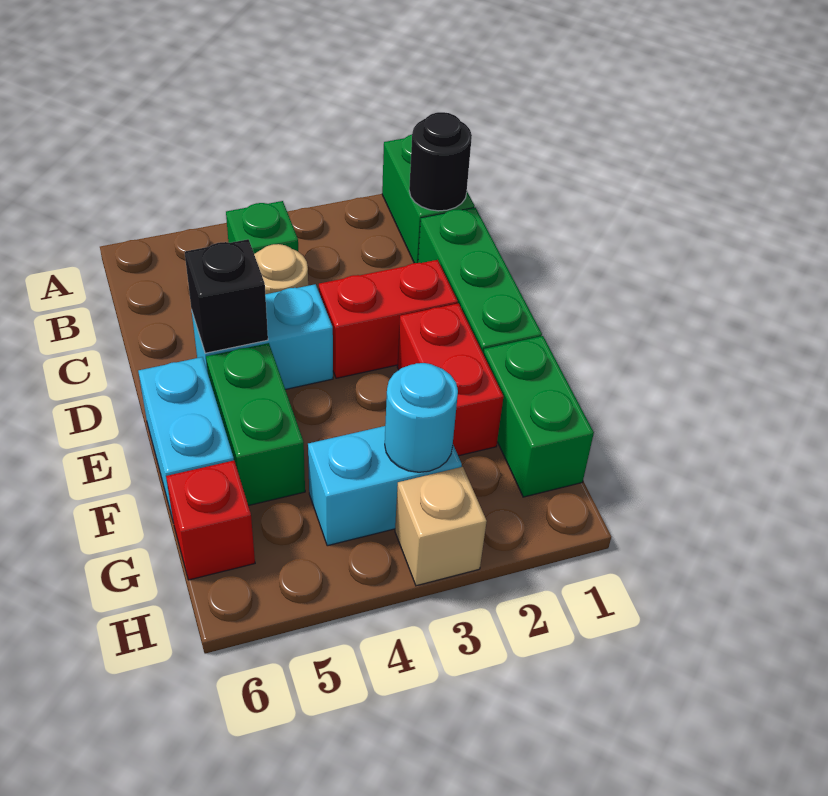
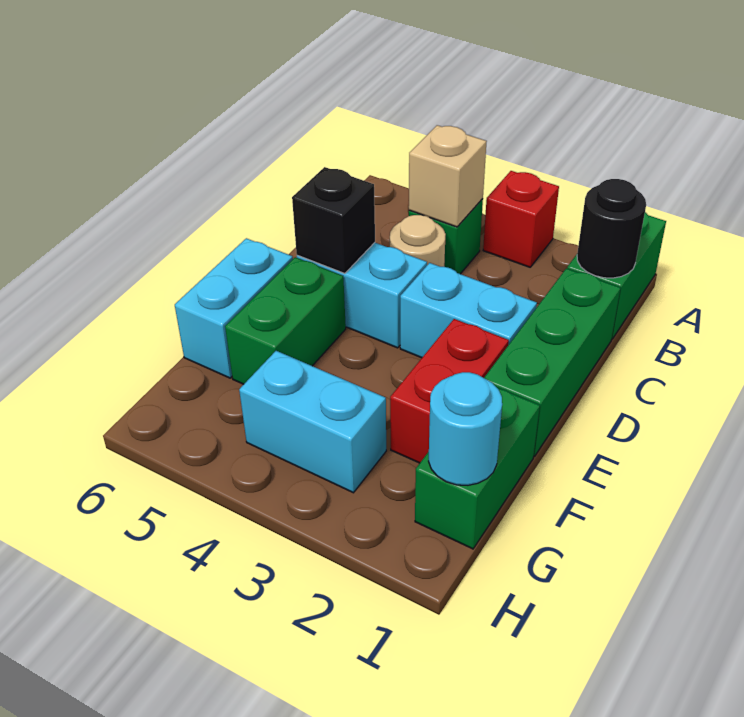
red 1x2 brick [319,260,458,378] -> cyan 1x2 brick [400,263,537,358]
cyan 1x1 round brick [385,363,458,472] -> cyan 1x1 round brick moved to [429,372,502,485]
red 1x1 brick [166,461,255,580] -> red 1x1 brick moved to [483,171,559,267]
tan 1x1 brick [395,467,487,586] -> tan 1x1 brick moved to [409,125,487,227]

